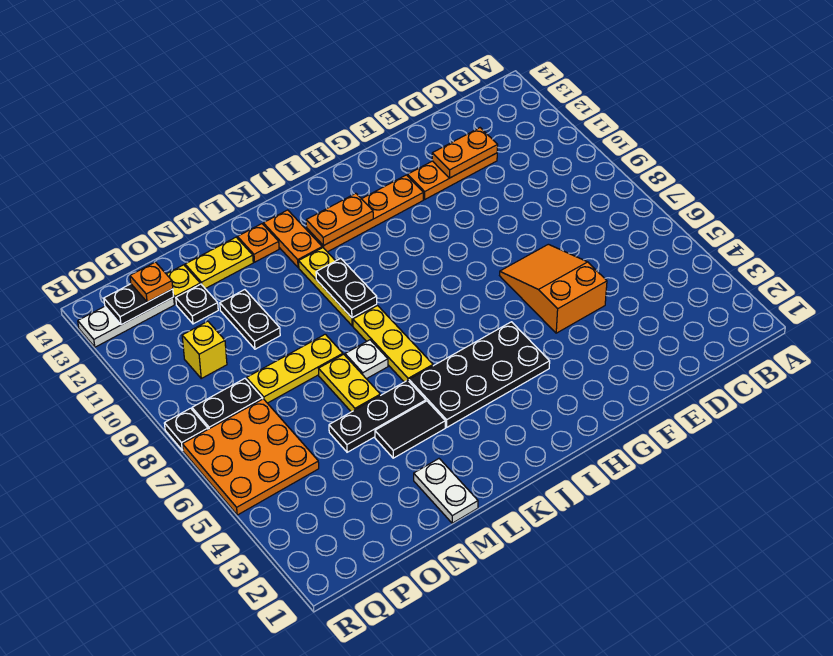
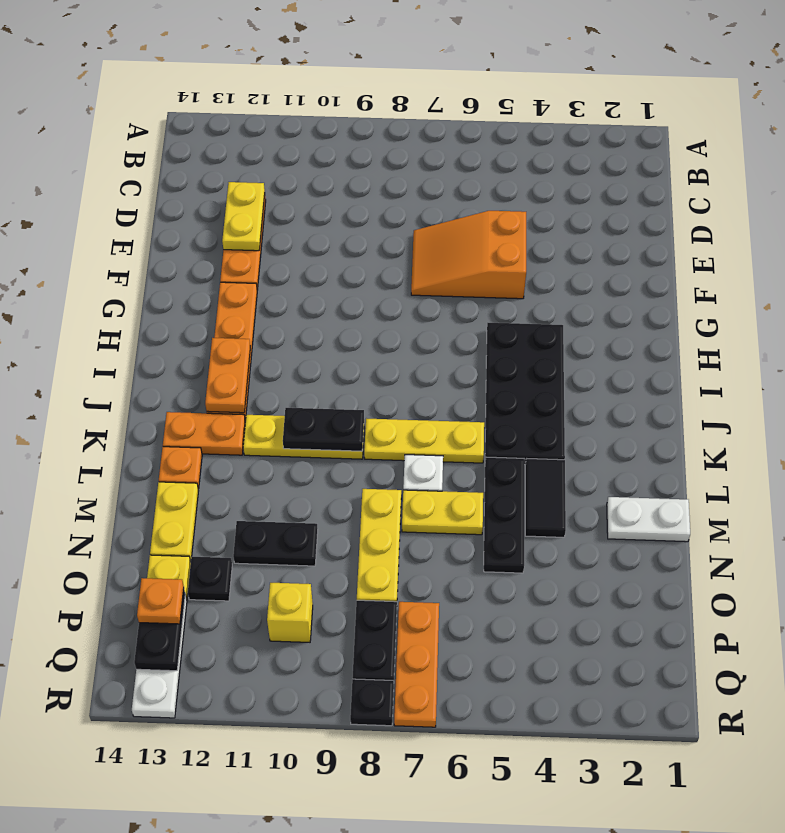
orange 1x2 plate [432,128,498,178] -> yellow 1x2 plate [222,182,265,251]
orange 3x3 plate [182,399,319,515] -> orange 1x3 plate [394,602,439,727]

